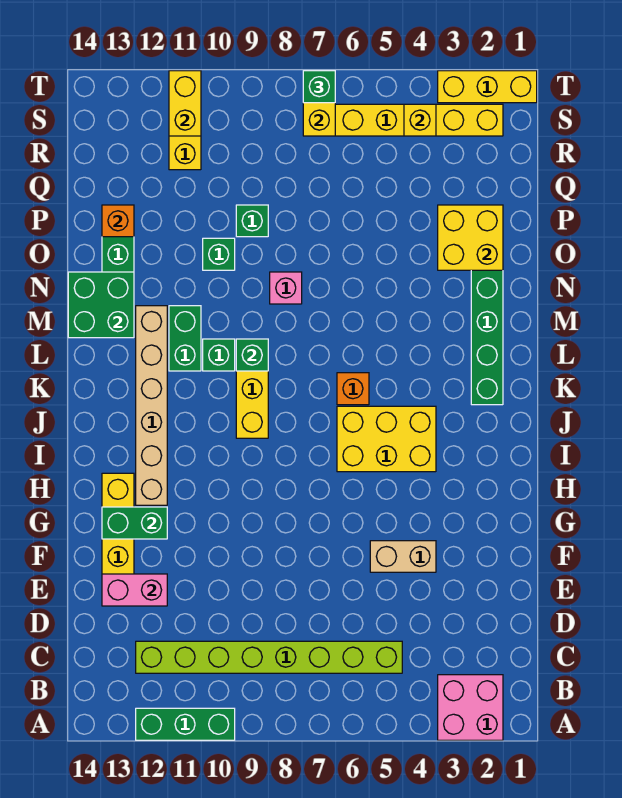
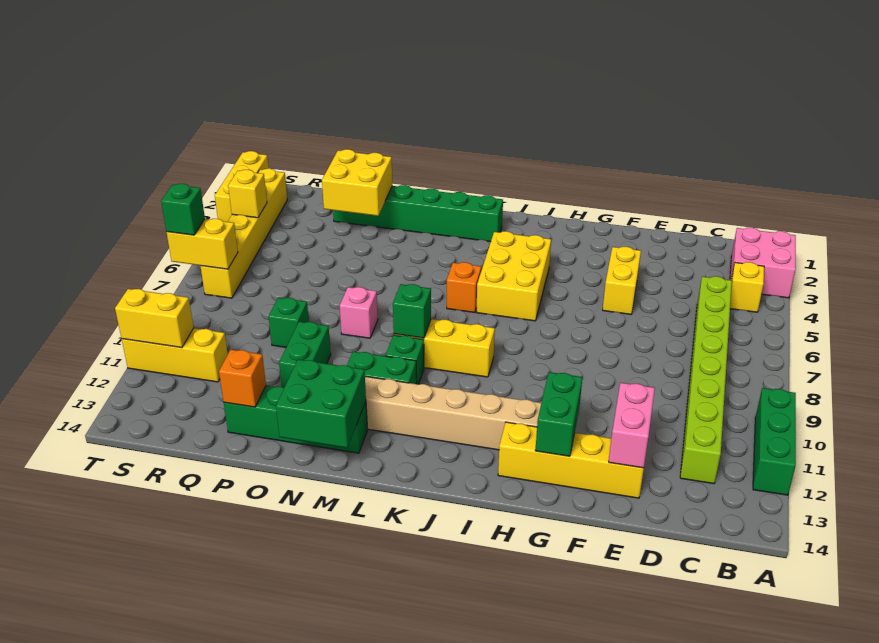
none -> yellow 1x1 brick [730,262,764,312]
tan 1x2 brick [370,541,436,572] -> yellow 1x2 brick [603,247,641,314]
green 1x1 brick [203,238,235,270] -> green 1x2 brick [279,322,331,388]

